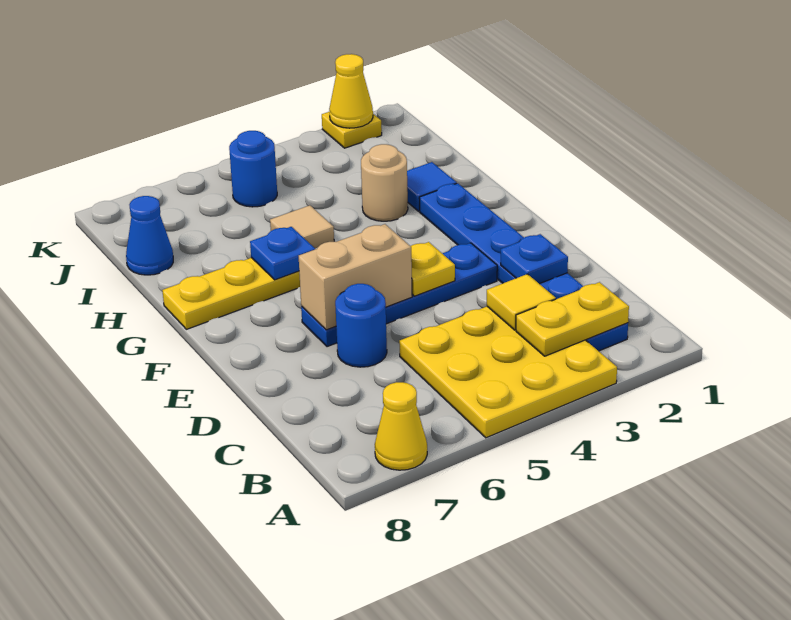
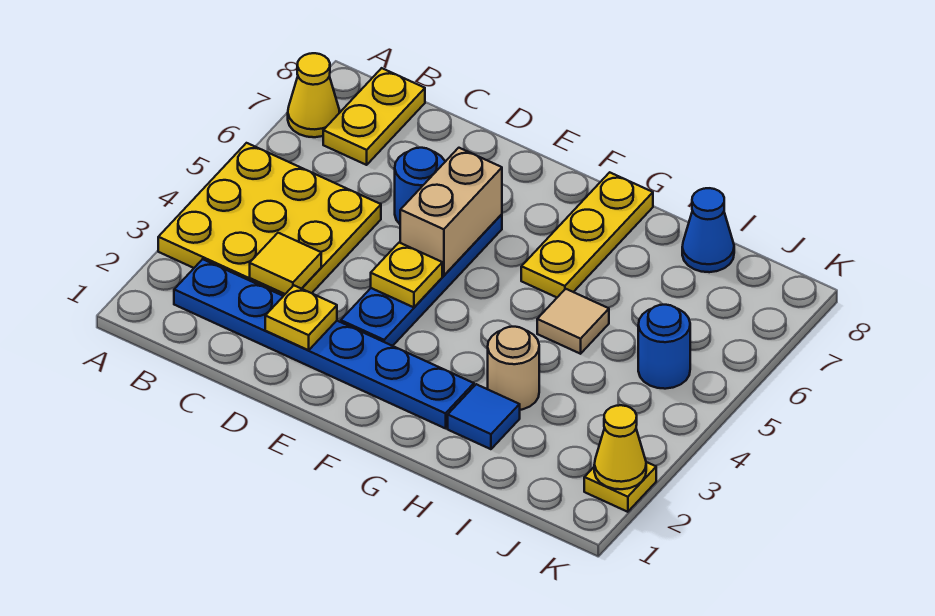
yellow 1x2 plate [516,282,629,356] -> yellow 1x2 plate moved to [323,68,425,165]
blue 1x1 plate [501,234,568,284] -> yellow 1x1 plate [265,285,337,350]
blue 1x1 plate [250,227,315,280] -> none

